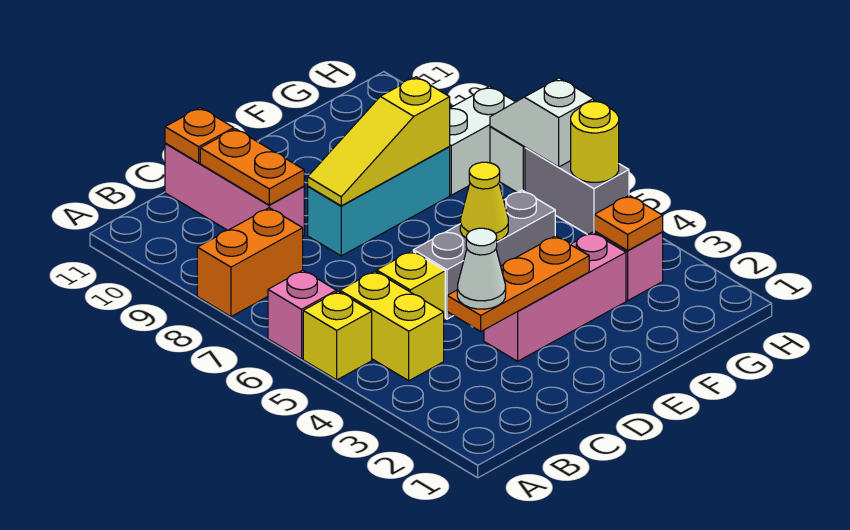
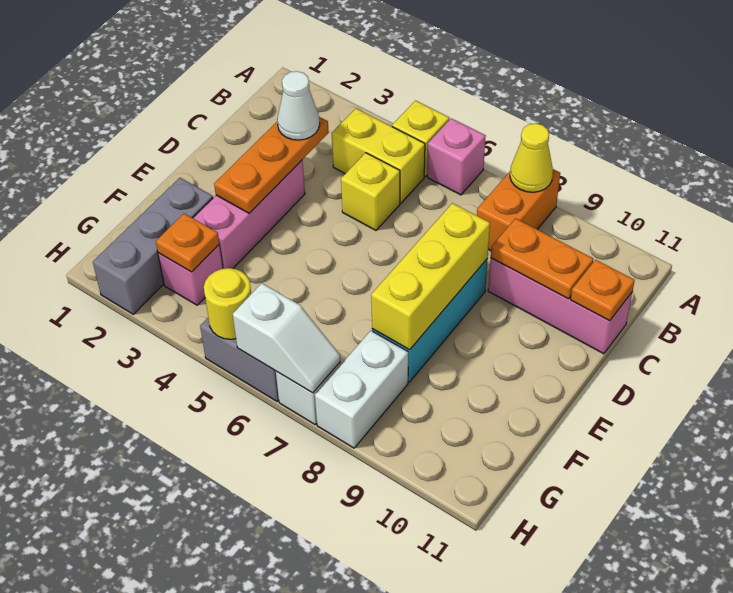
grey 1x3 brick [413,190,555,319] -> grey 1x3 brick moved to [93,178,213,314]
yellow 1x3 slope [308,77,450,206] -> yellow 1x3 brick [371,203,490,350]
yellow 1x1 cone [460,162,508,241] -> yellow 1x1 cone moved to [510,123,553,192]

